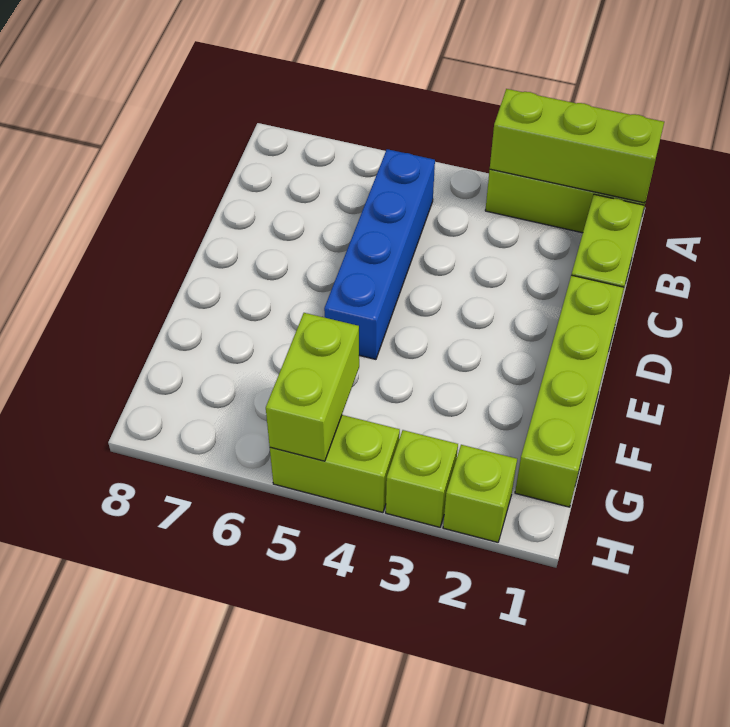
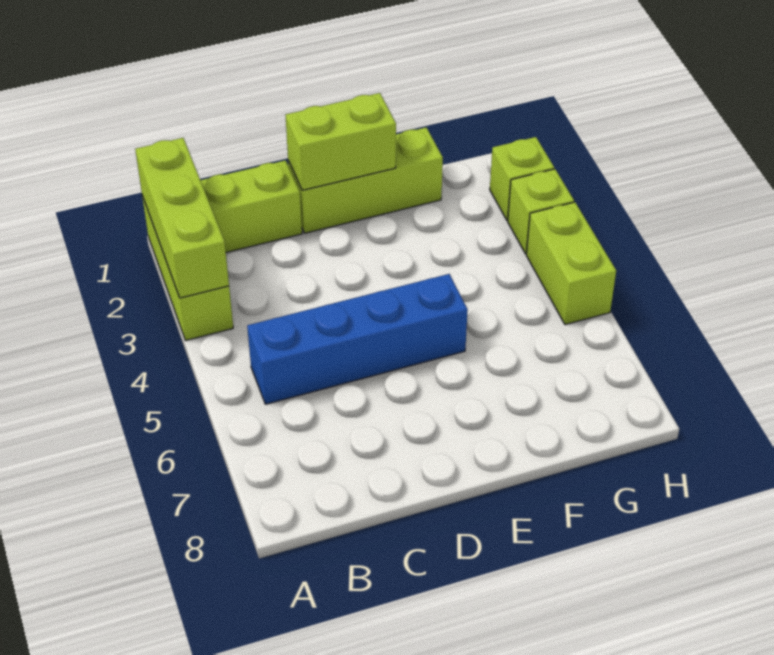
lime 1x4 brick [515,275,624,507] -> lime 1x3 brick [288,127,443,233]
lime 1x2 brick [266,313,359,461] -> lime 1x2 brick moved to [285,93,396,190]

